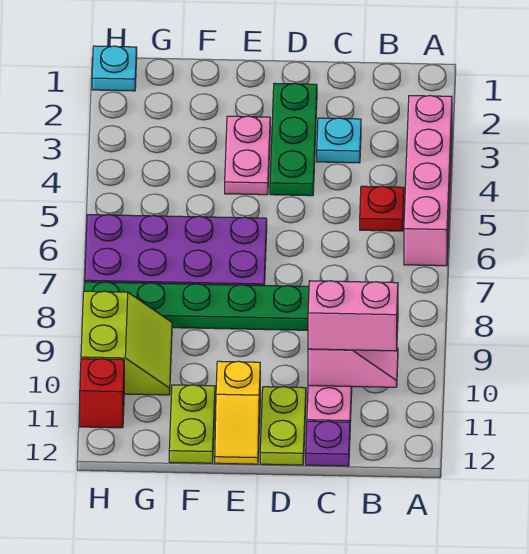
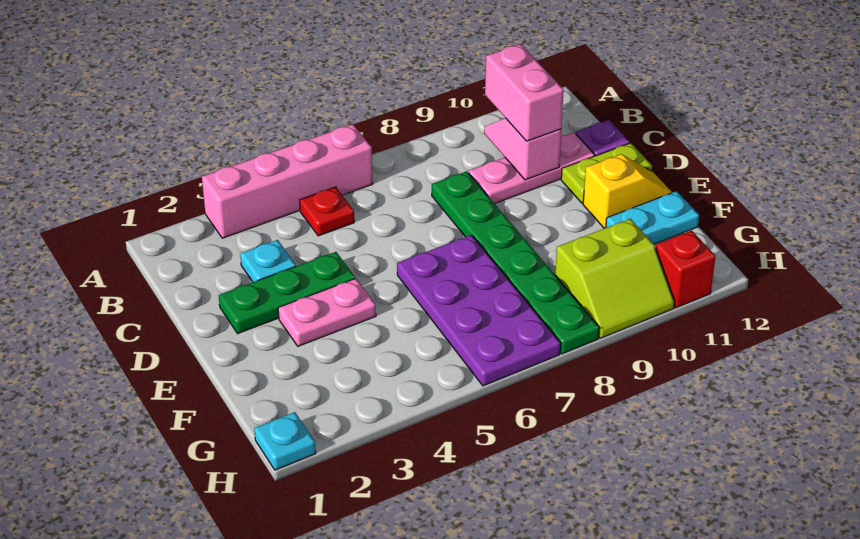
lime 1x2 plate [169,385,215,463] -> cyan 1x2 plate [606,191,699,244]
lime 2x2 slope [81,291,172,395] -> lime 2x2 slope turned to [555,219,674,338]

